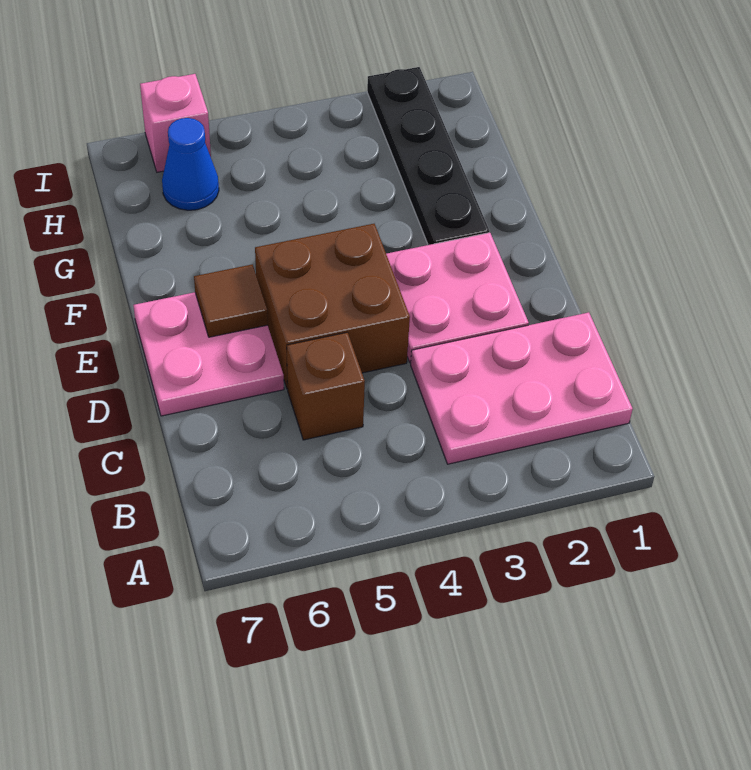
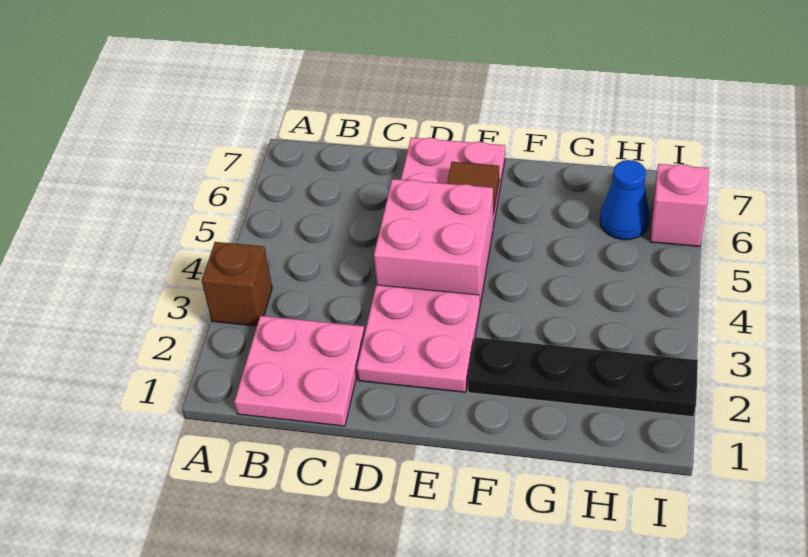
pink 2x3 plate [411,312,633,464] -> pink 2x2 plate [234,316,365,426]
brown 1x1 brick [287,332,365,440] -> brown 1x1 brick moved to [202,242,272,326]
brown 2x2 brick [255,224,410,389] -> pink 2x2 brick [374,179,493,304]

